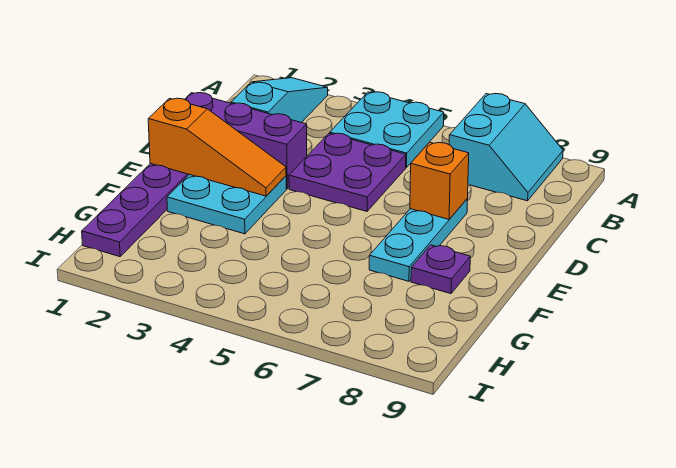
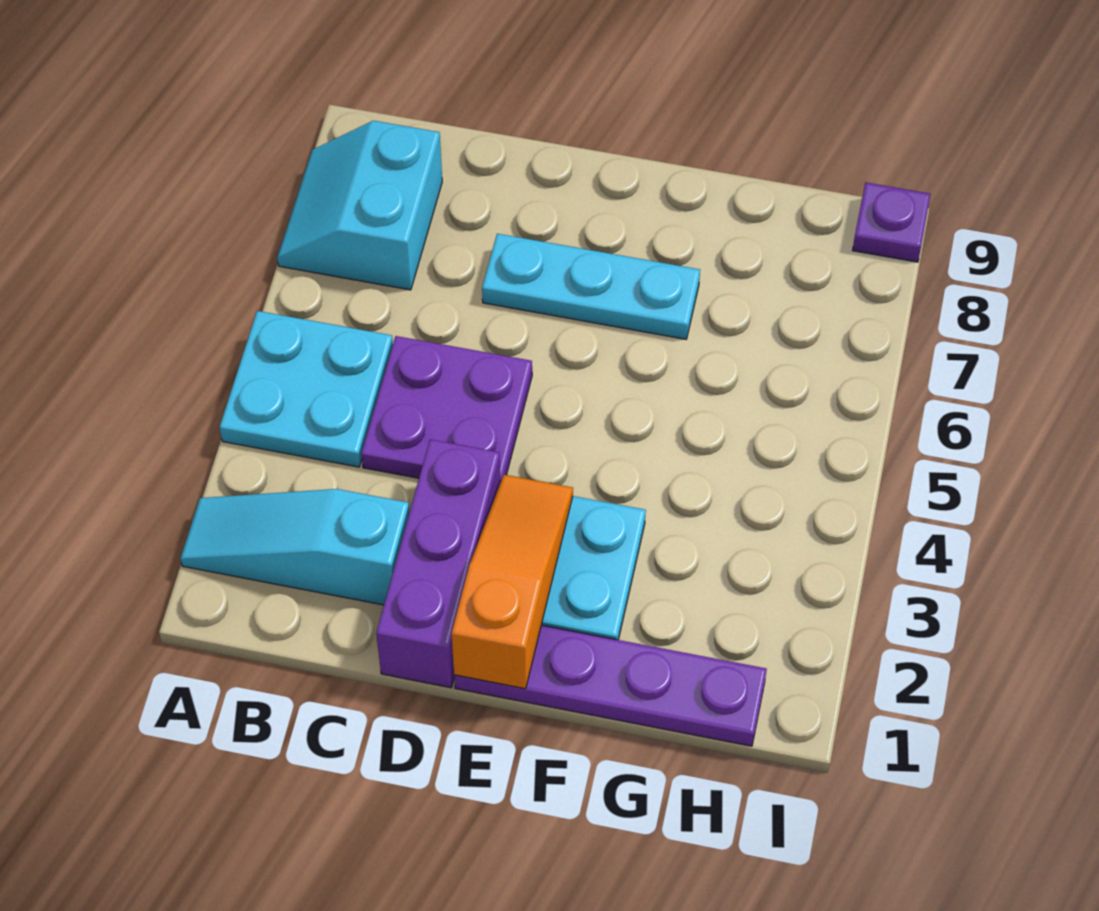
cyan 2x2 slope [449,94,563,201] -> cyan 2x2 slope turned to [277,121,442,290]
orange 1x1 brick [410,142,469,219] -> none
purple 1x1 plate [411,245,470,294] -> purple 1x1 plate moved to [853,182,931,262]

